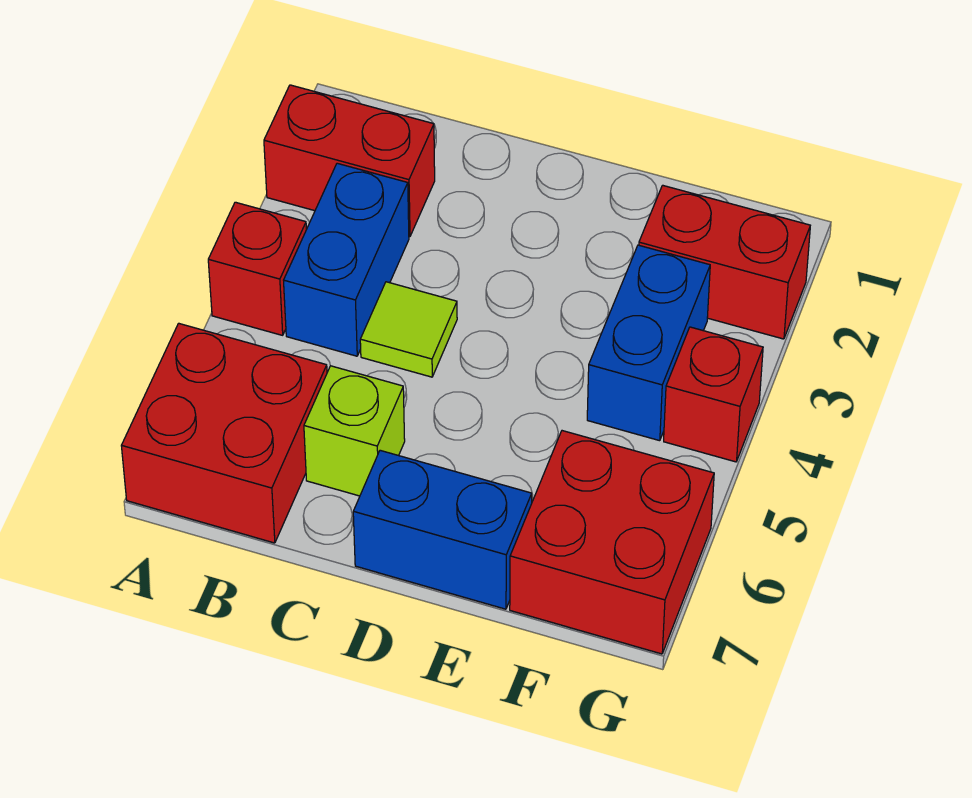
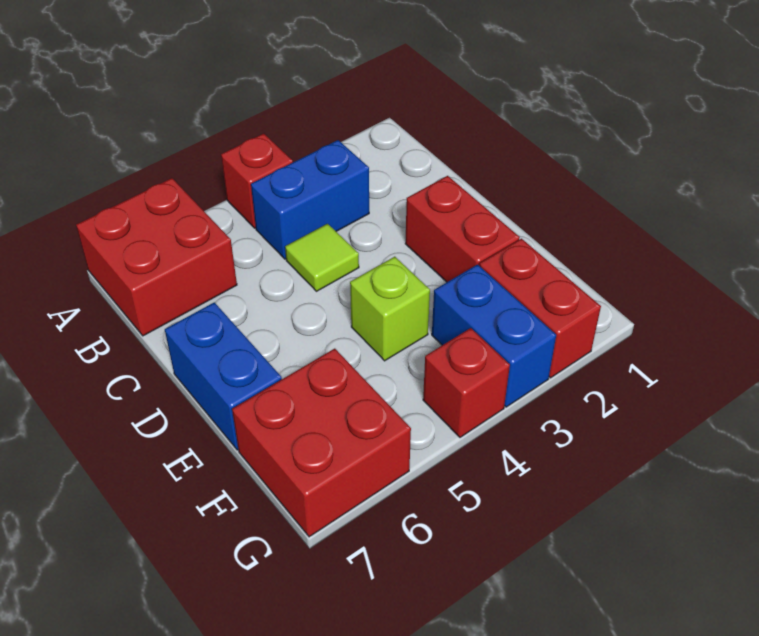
red 1x2 brick [264,85,435,237] -> red 1x2 brick moved to [405,176,520,282]
lime 1x1 brick [304,366,405,496] -> lime 1x1 brick moved to [350,257,430,361]
blue 1x2 brick [587,245,710,441] -> blue 1x2 brick turned to [432,264,556,407]

